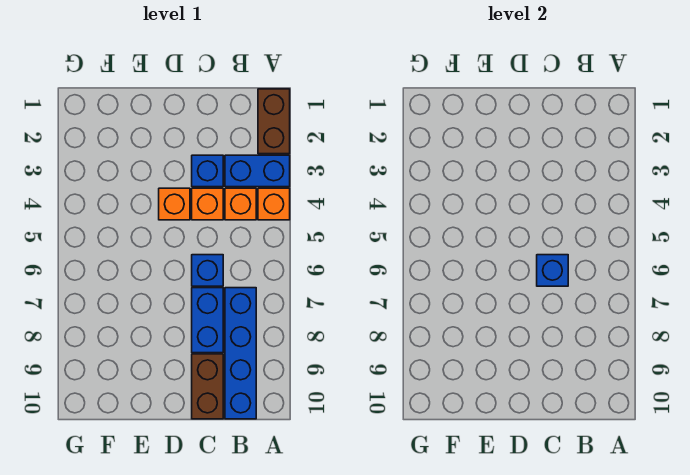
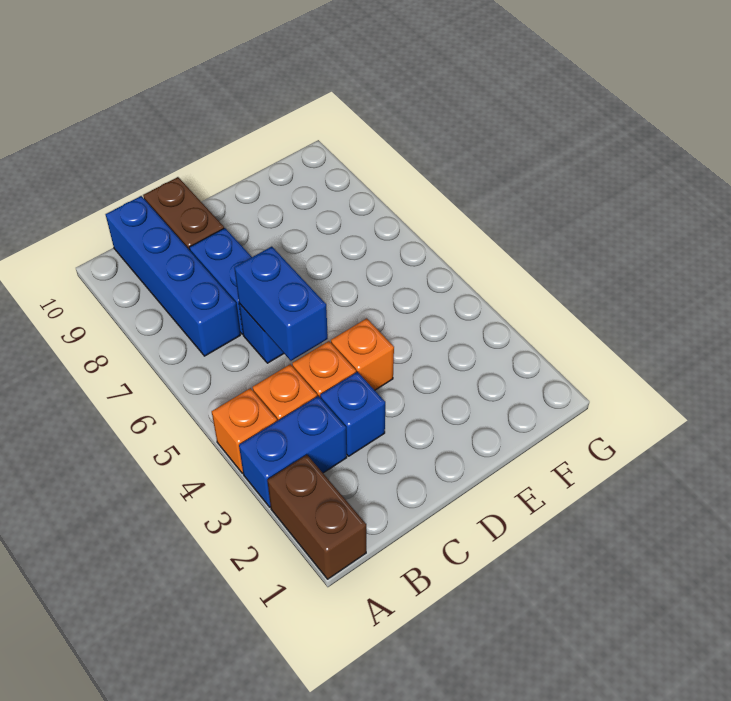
blue 1x1 brick [537,255,568,286] -> blue 1x2 brick [234,247,328,361]

